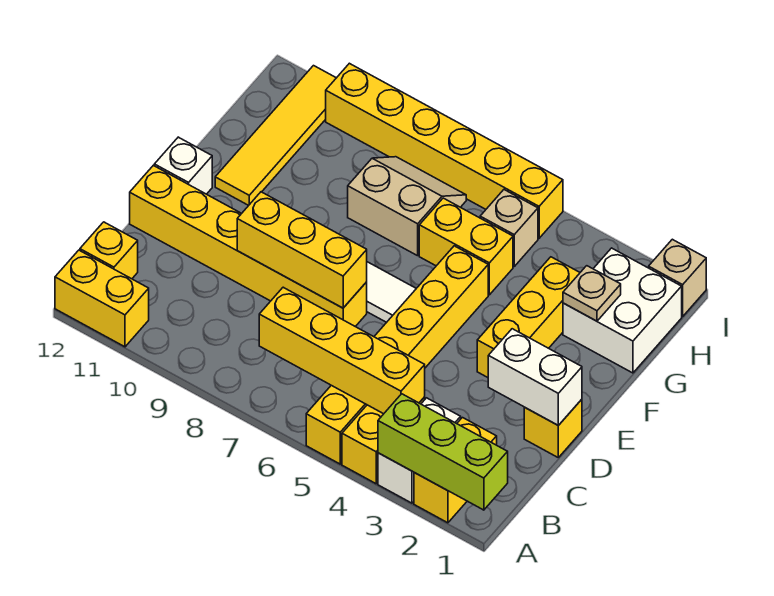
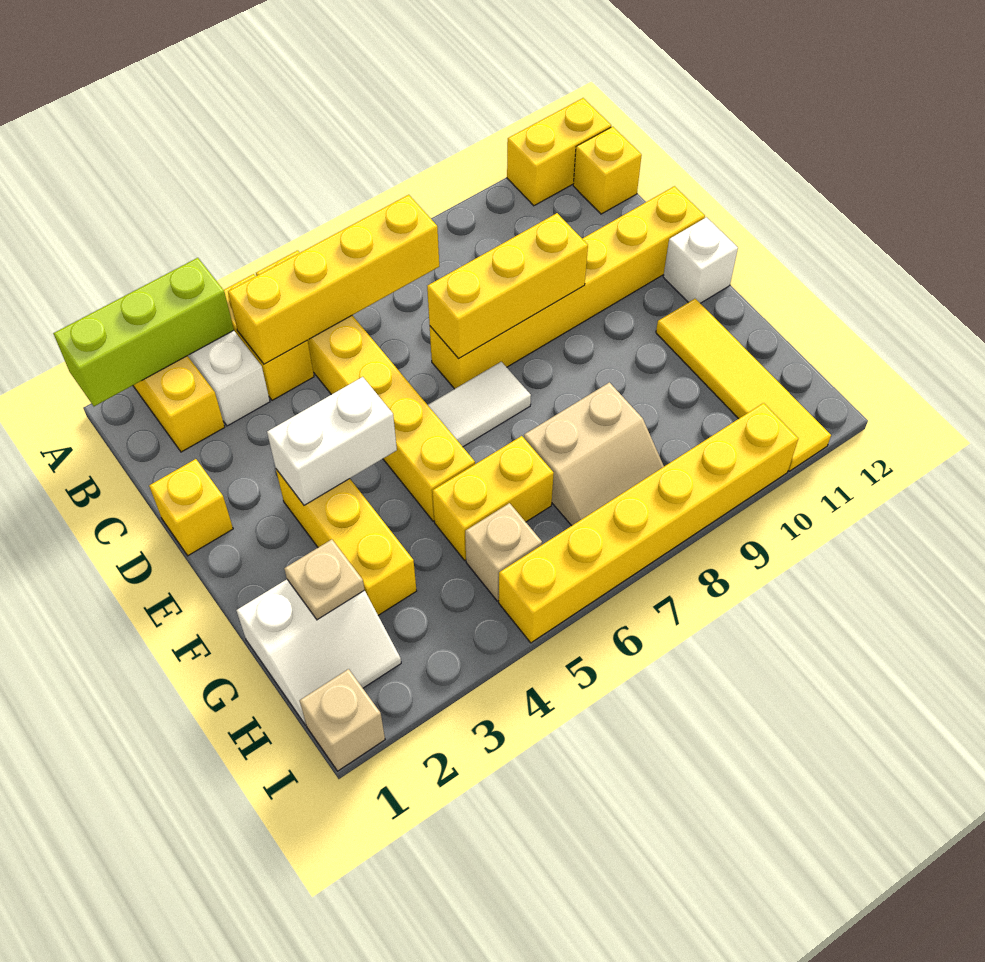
white 1x2 brick [488,329,582,425] -> white 1x2 brick moved to [267,377,397,505]
white 2x2 brick [563,248,682,373] -> white 2x2 slope [236,579,401,725]

